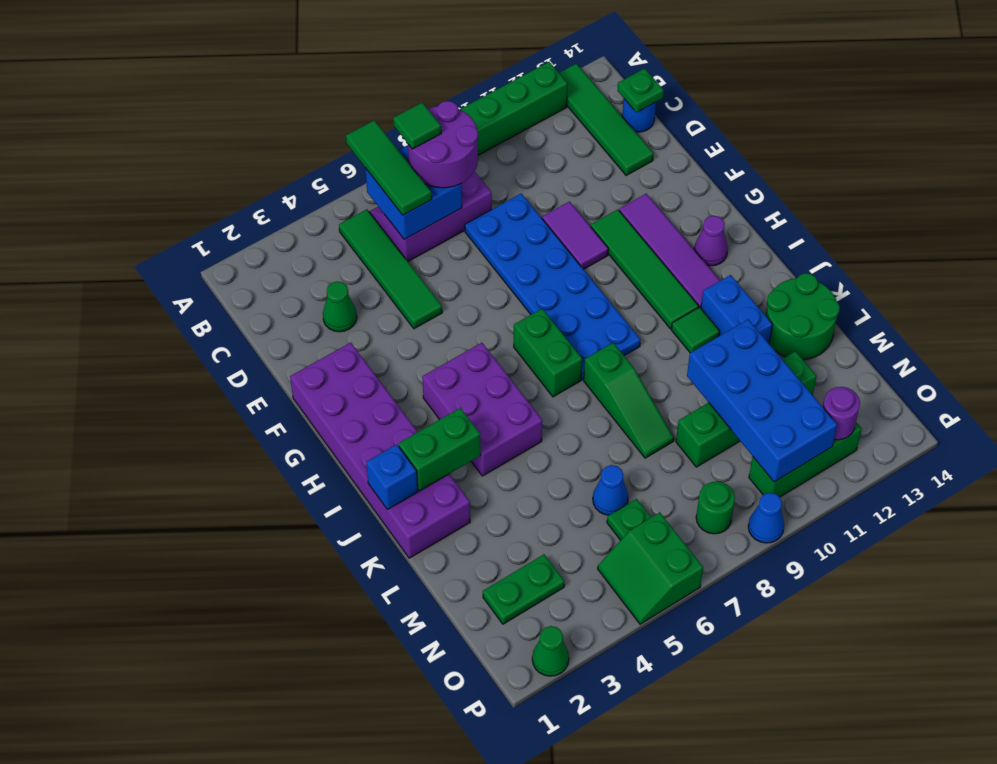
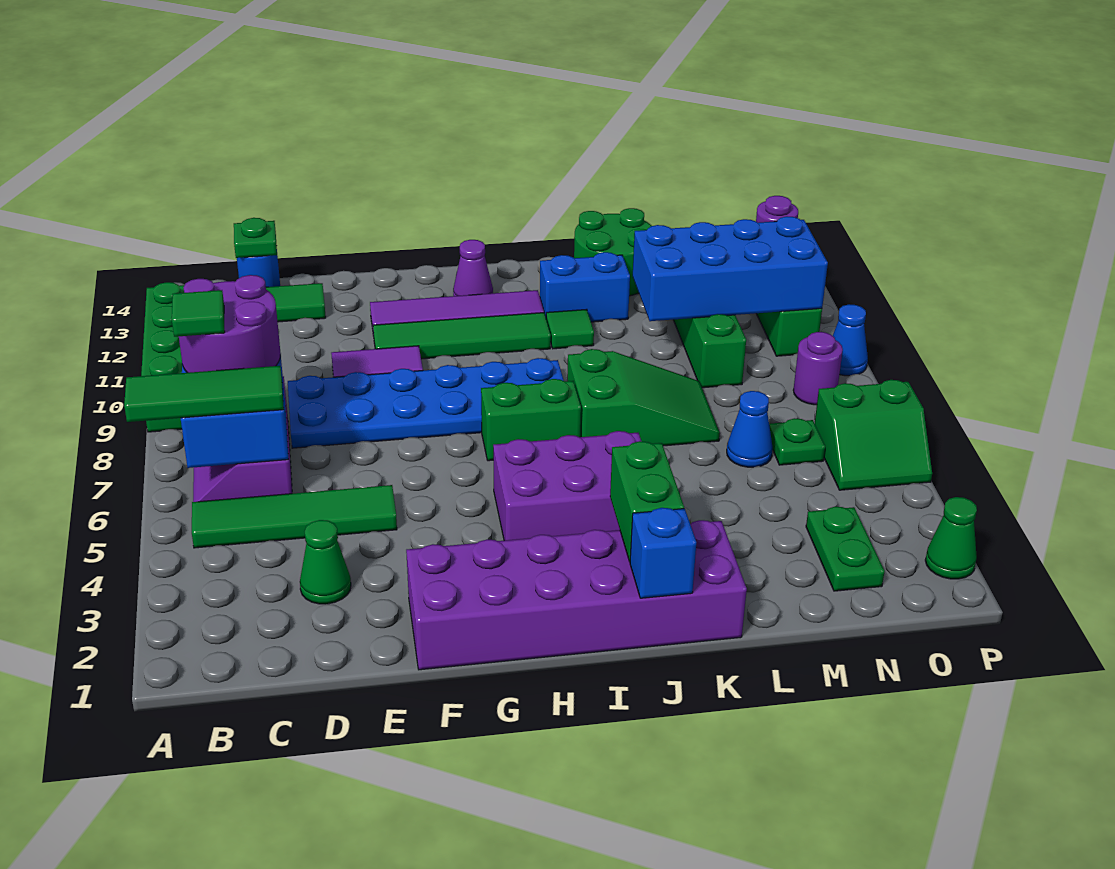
green 1x3 slope [584,343,674,458] -> green 2x3 slope [567,349,720,446]
green 1x1 round brick [696,482,735,534] -> purple 1x1 round brick [793,332,843,405]

